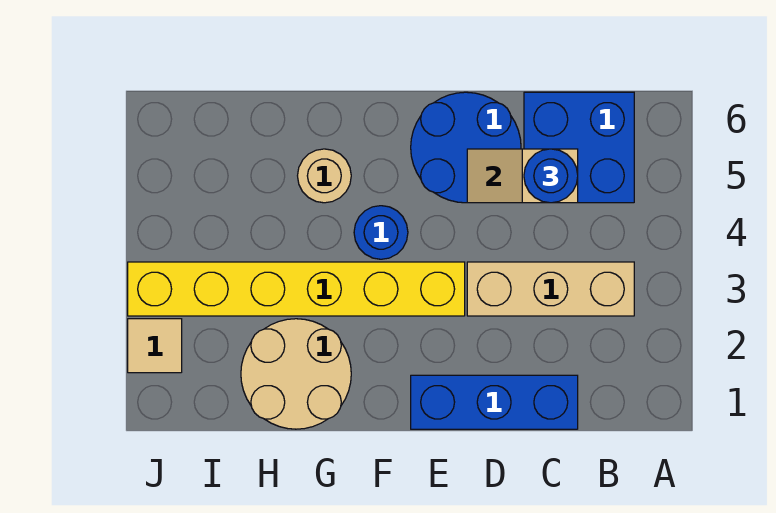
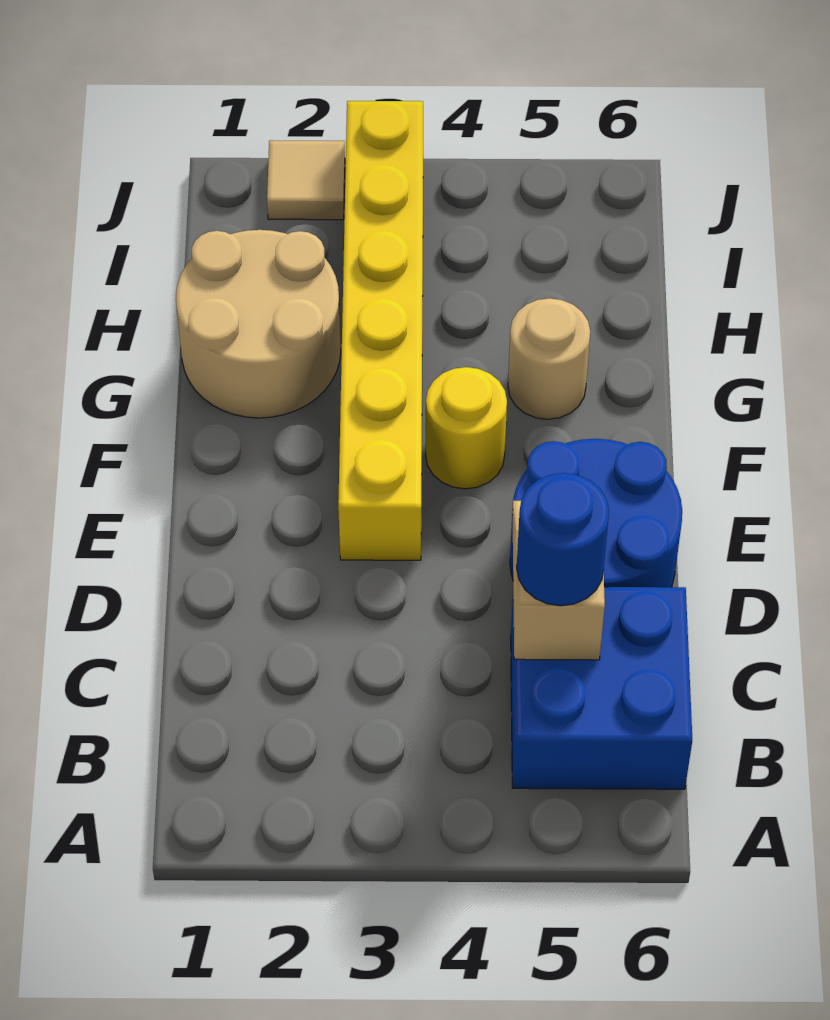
tan 1x3 brick [467,262,634,316] -> none
blue 1x3 brick [411,375,578,429] -> none
blue 1x1 round brick [354,206,408,259] -> yellow 1x1 round brick [426,367,507,489]

